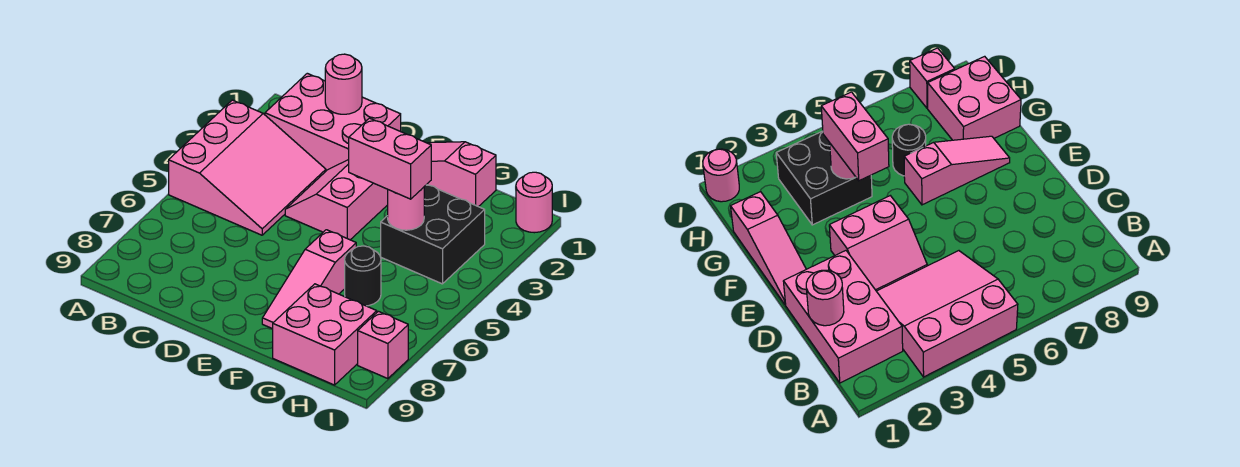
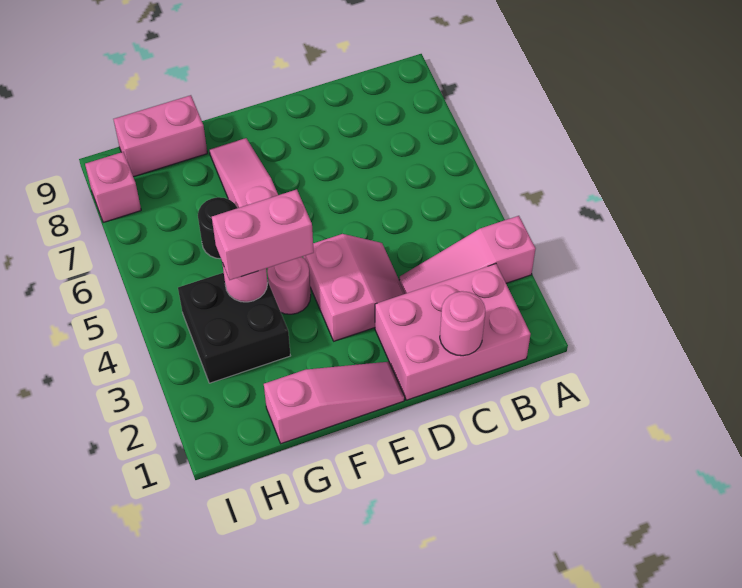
pink 3x3 slope [169,100,326,235] -> pink 1x3 slope [399,216,536,294]
pink 2x2 brick [273,284,377,385] -> pink 1x2 brick [113,95,207,177]
pink 1x1 round brick [516,172,552,233] -> pink 1x1 round brick moved to [267,257,311,314]

